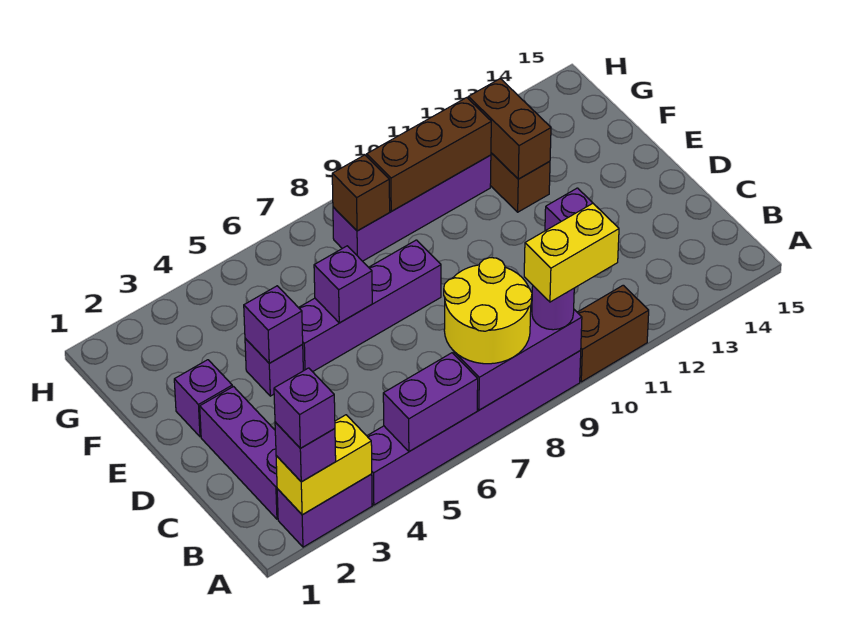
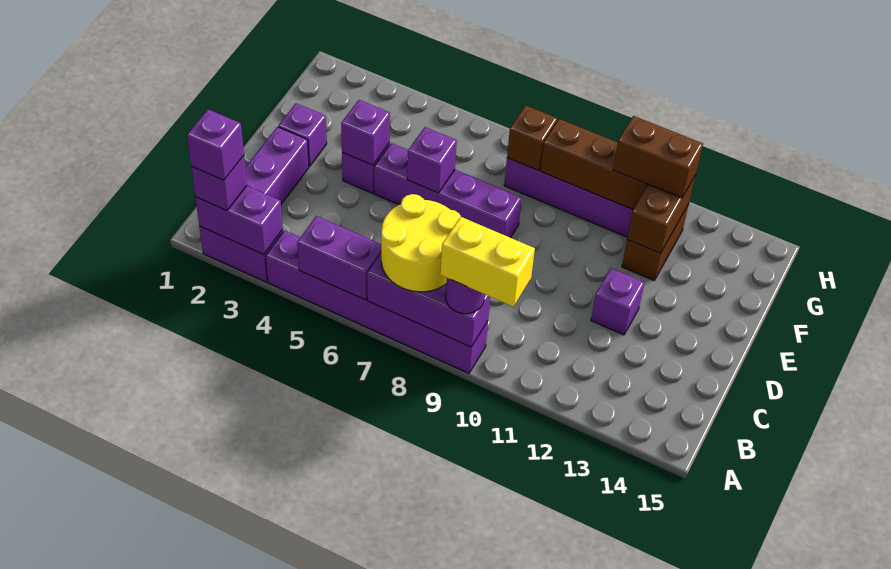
yellow 1x2 brick [276,415,372,515] -> purple 1x2 brick [195,186,283,255]
brown 1x2 brick [577,285,649,382] -> brown 1x2 brick moved to [613,116,703,198]

